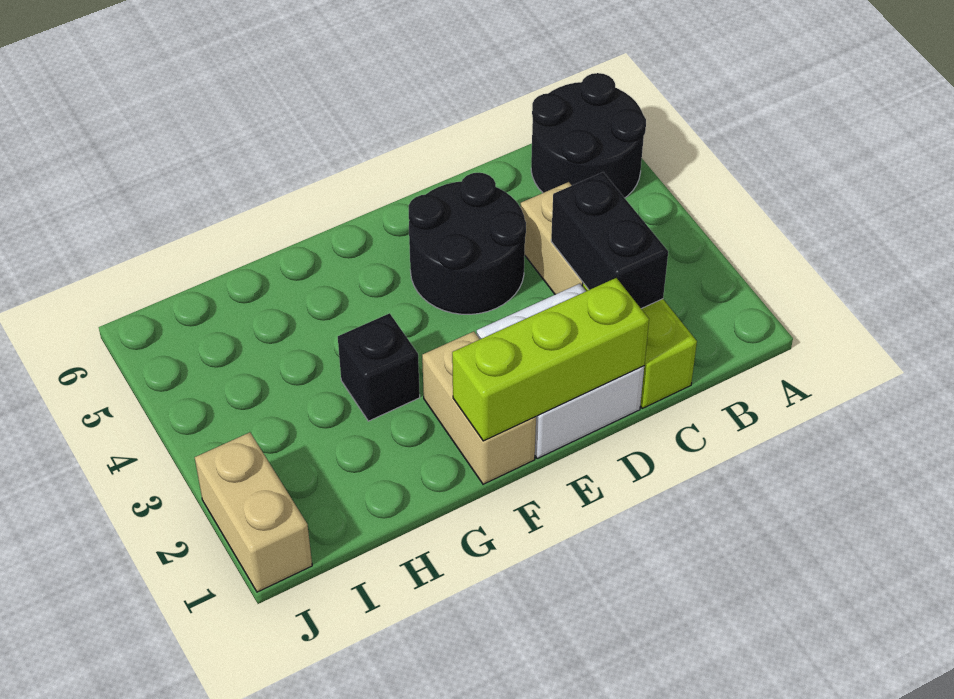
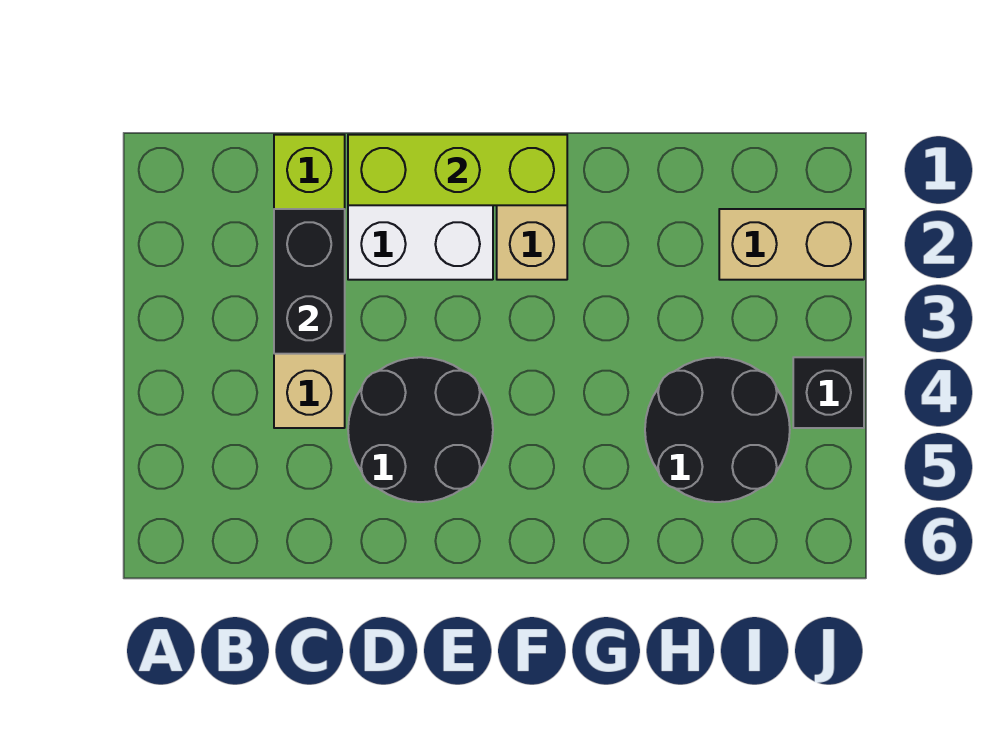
black 2x2 round brick [531,73,646,198] -> black 2x2 round brick moved to [645,357,790,502]
black 1x1 brick [338,313,420,421] -> black 1x1 brick moved to [793,357,864,428]
tan 1x2 brick [195,432,312,592] -> tan 1x2 brick turned to [719,209,864,280]

